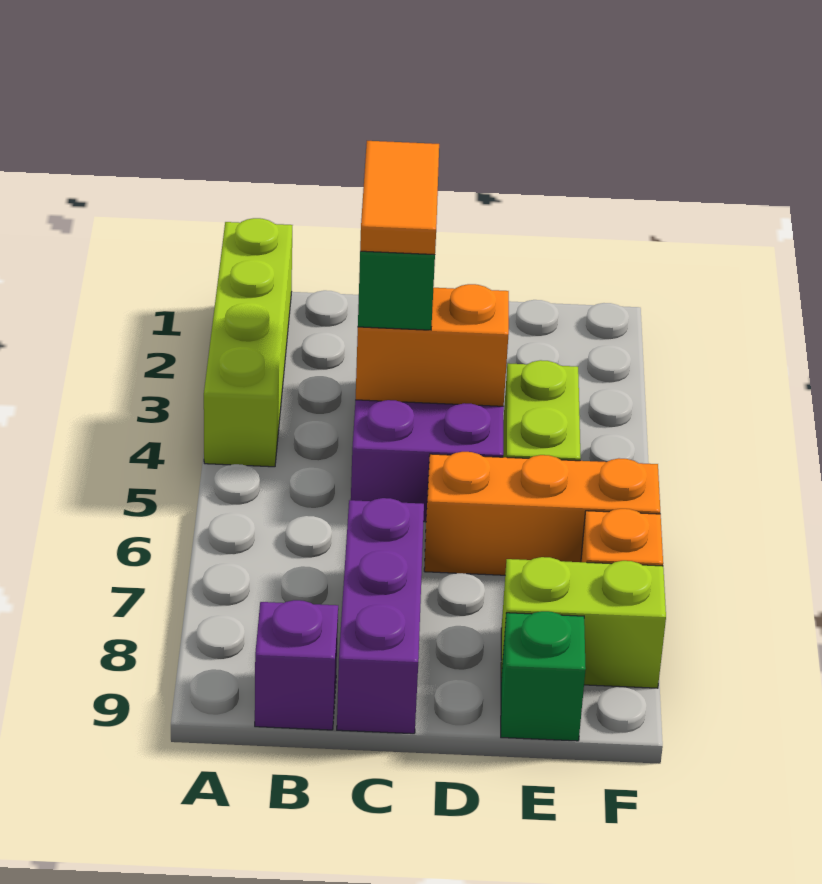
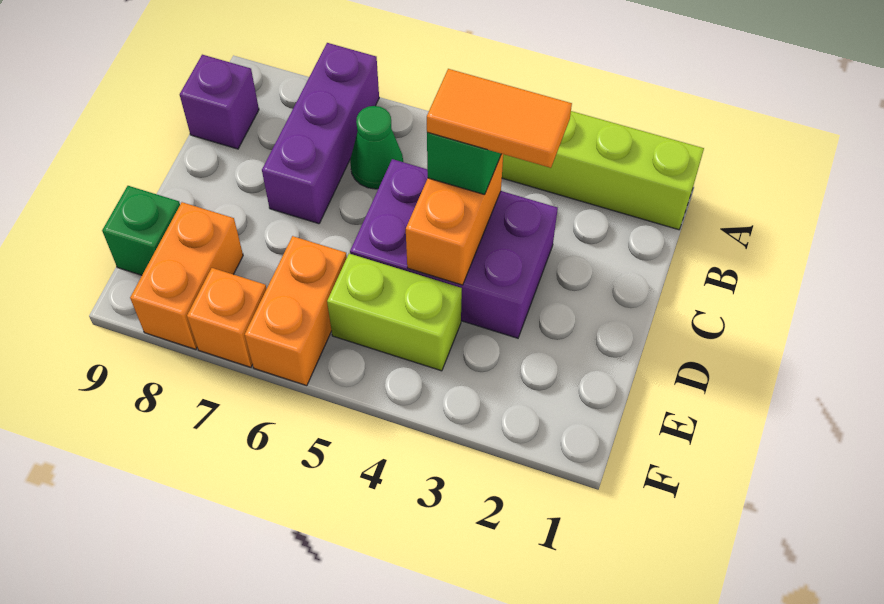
none -> green 1x1 cone [350,106,403,189]
purple 1x3 brick [337,498,424,734] -> purple 1x3 brick turned to [262,43,379,224]
orange 1x3 brick [424,452,660,575] -> orange 1x2 brick [245,236,347,386]
lime 1x2 brick [501,557,666,688] -> orange 1x2 brick [130,202,243,349]

